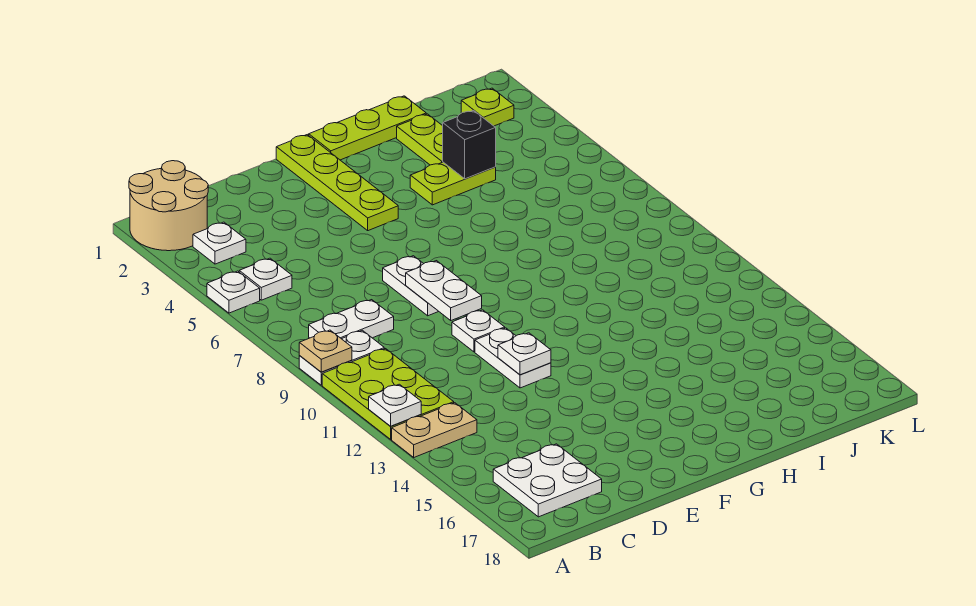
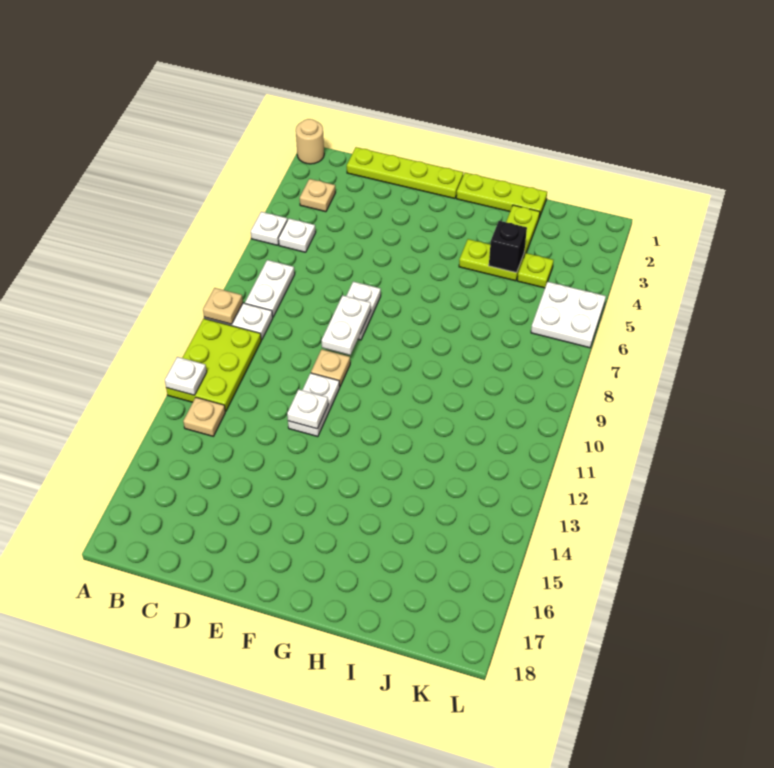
tan 2x2 round brick [129,161,208,251] -> tan 1x1 round brick [296,119,324,164]
tan 1x2 plate [392,403,477,457] -> tan 1x1 plate [183,397,225,436]
white 1x1 plate [193,222,246,264] -> tan 1x1 plate [300,179,336,212]
white 1x2 plate [309,300,394,339] -> white 1x2 plate turned to [245,260,295,317]
white 2x2 plate [493,444,602,517] -> white 2x2 plate moved to [531,282,606,348]
white 1x1 plate [452,310,505,352] -> tan 1x1 plate [311,349,350,386]
lime 1x4 plate [276,135,398,231] -> lime 1x4 plate turned to [347,147,463,199]
lime 1x1 plate [461,88,514,126] -> lime 1x1 plate moved to [517,253,554,288]

